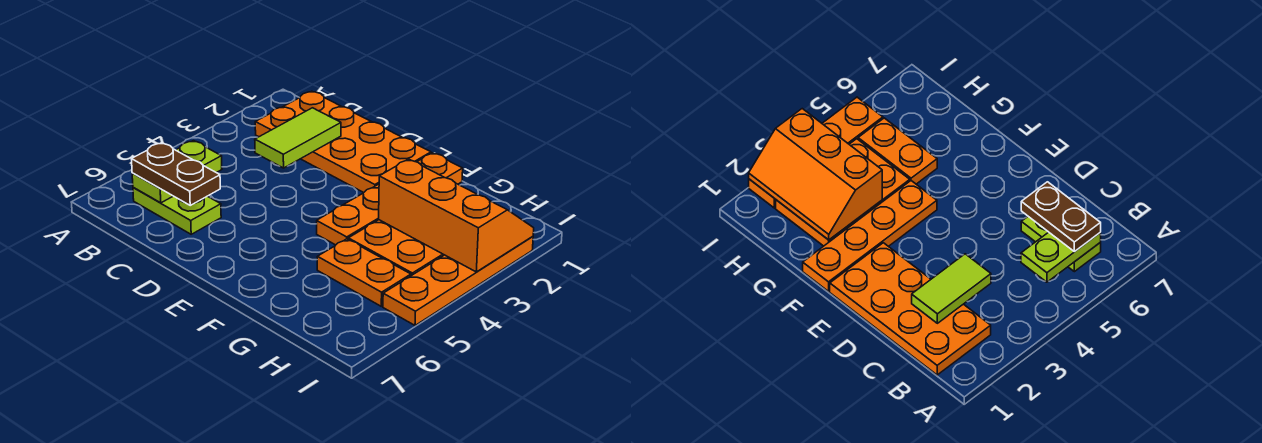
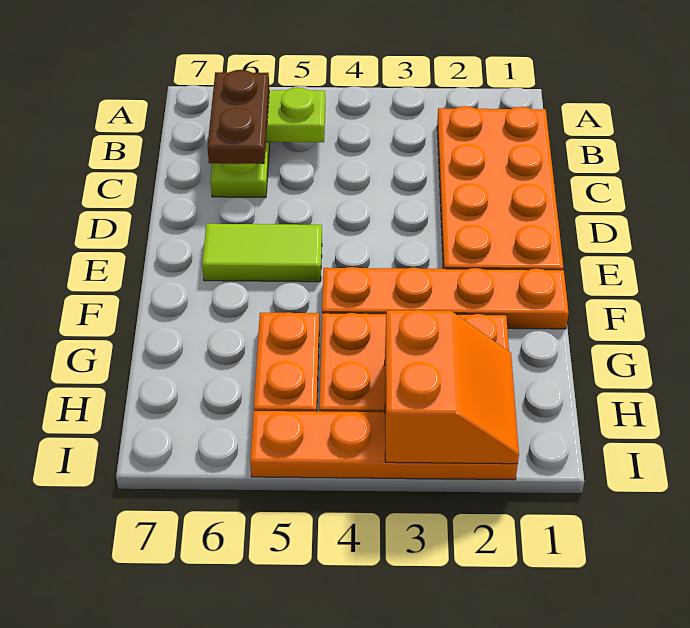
lime 1x2 tile [255,108,341,168] -> lime 1x2 tile moved to [202,224,322,282]
orange 2x3 slope [379,159,534,272] -> orange 2x2 slope [385,310,519,464]

